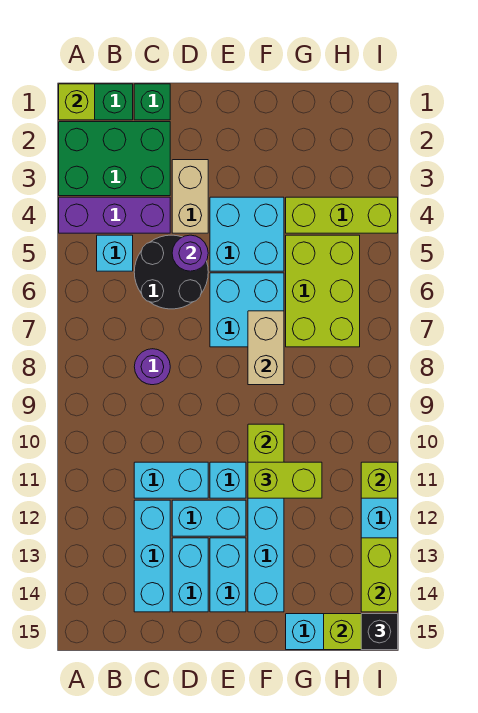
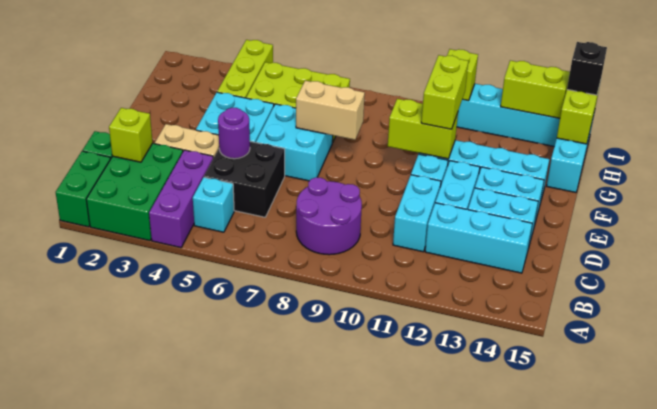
lime 1x1 brick [59,84,95,120] -> lime 1x1 brick moved to [109,108,153,162]
black 2x2 round brick [134,235,208,309] -> black 2x2 brick [204,142,285,217]
purple 1x1 round brick [134,349,170,385] -> purple 2x2 round brick [296,177,362,255]

